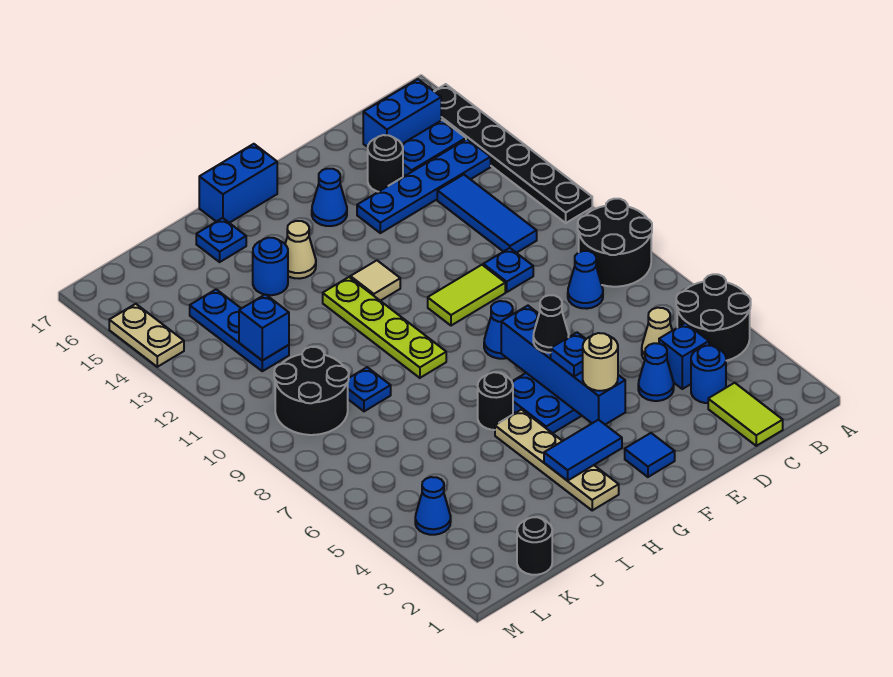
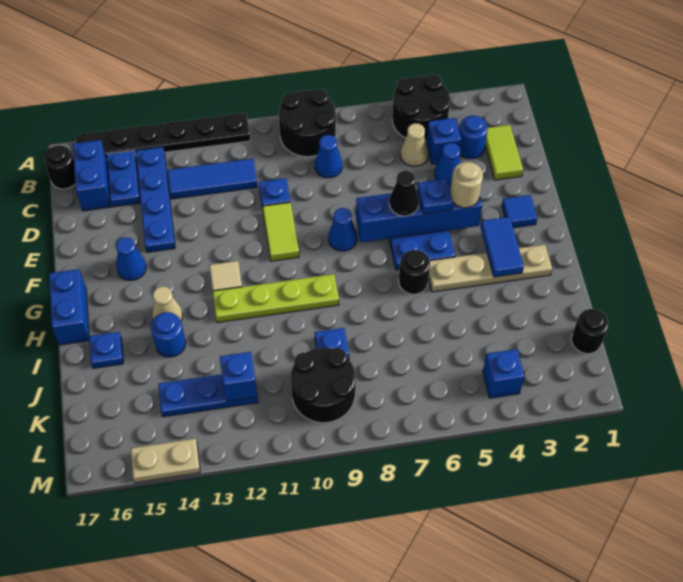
lime 1x2 tile [708,383,783,446] -> lime 1x2 tile turned to [485,125,523,180]
black 1x1 round brick [368,135,403,192] -> black 1x1 round brick moved to [43,146,75,189]
blue 1x1 cone [415,477,451,535] -> blue 1x1 brick [483,349,525,398]

